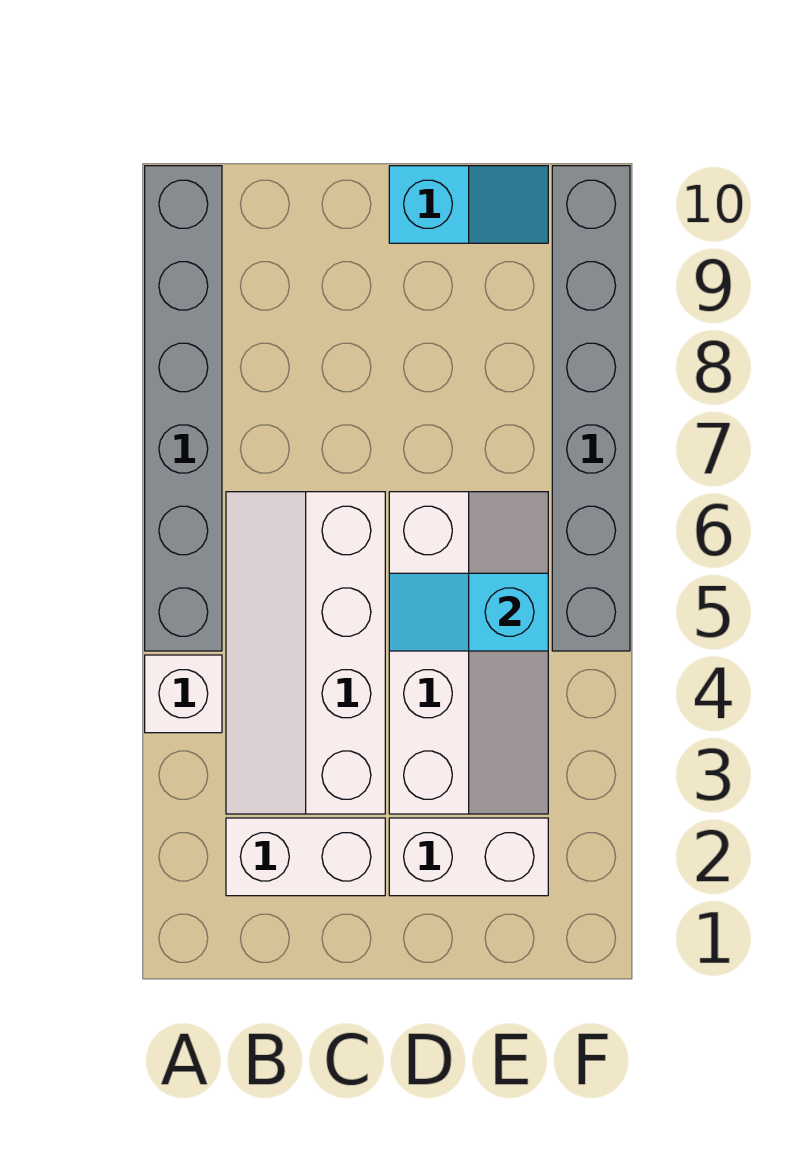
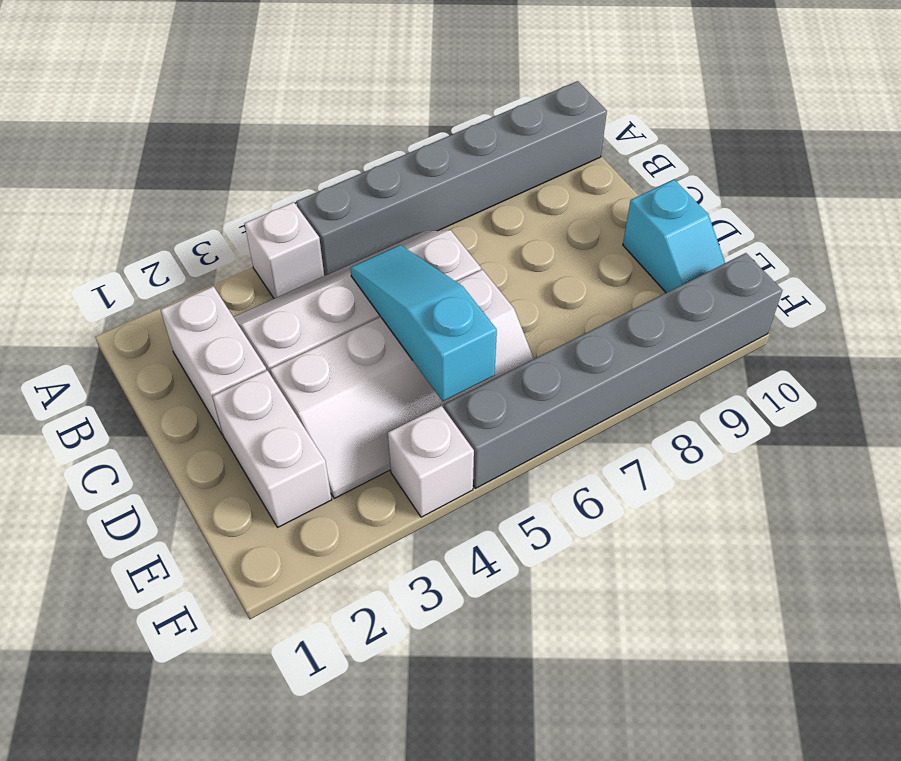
cyan 1x2 slope [389,573,548,651] -> cyan 1x3 slope [350,245,497,401]
none -> white 1x1 brick [388,406,474,517]

